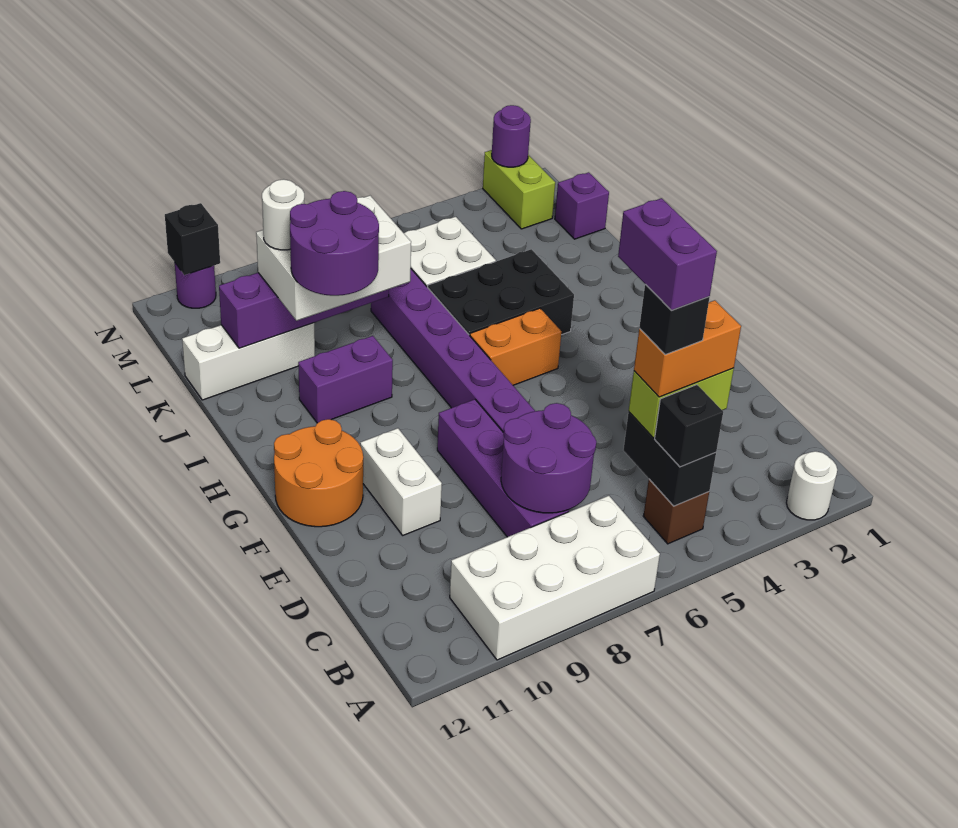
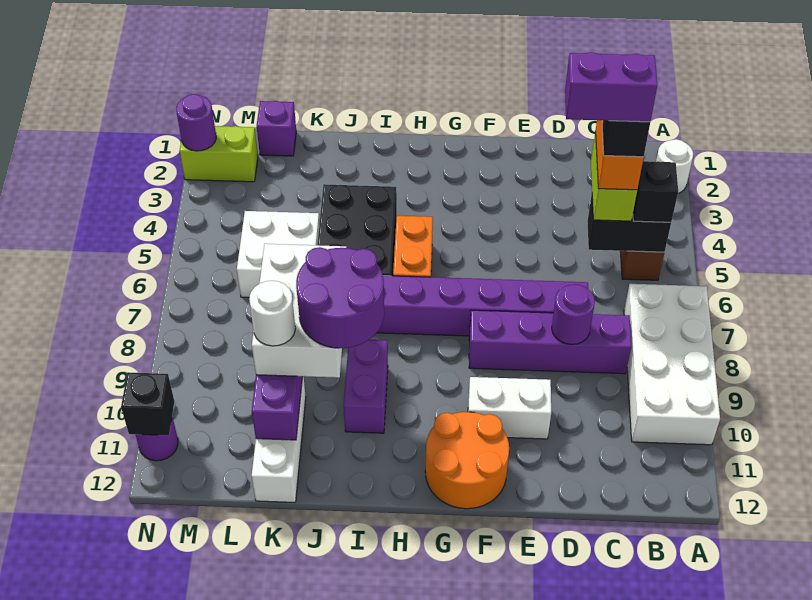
purple 2x2 round brick [501,403,597,513] -> purple 1x1 round brick [552,284,595,344]

